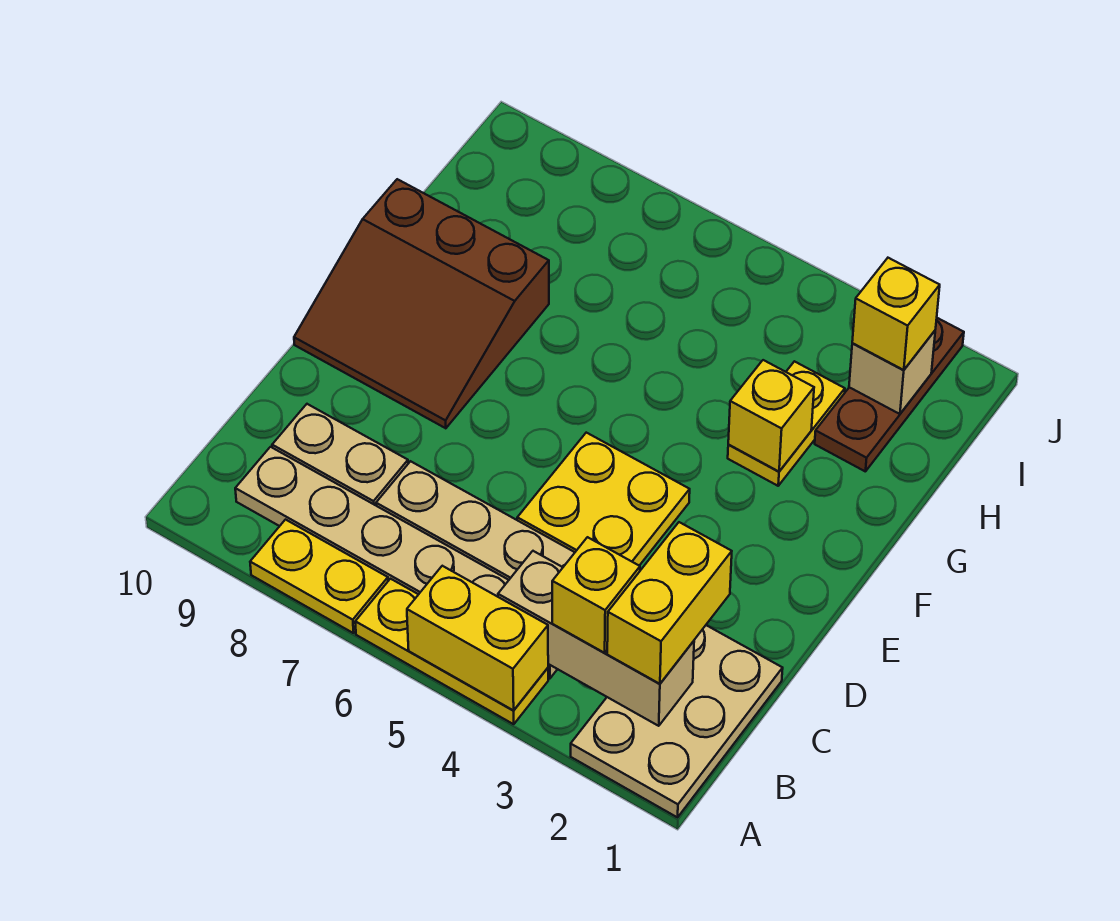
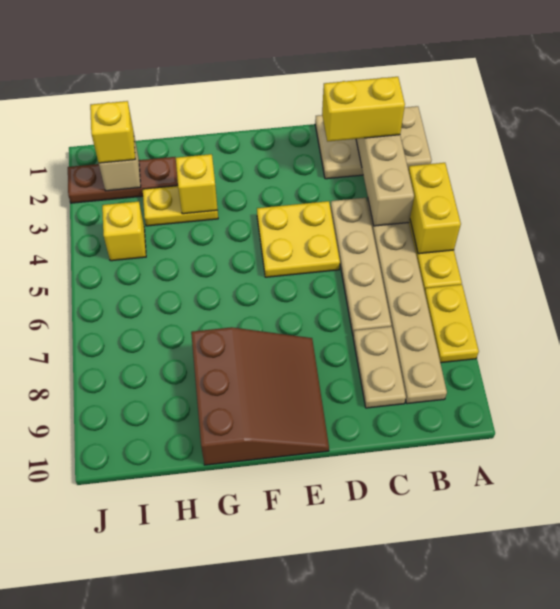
yellow 1x1 brick [552,537,640,653] -> yellow 1x1 brick moved to [102,202,146,261]

